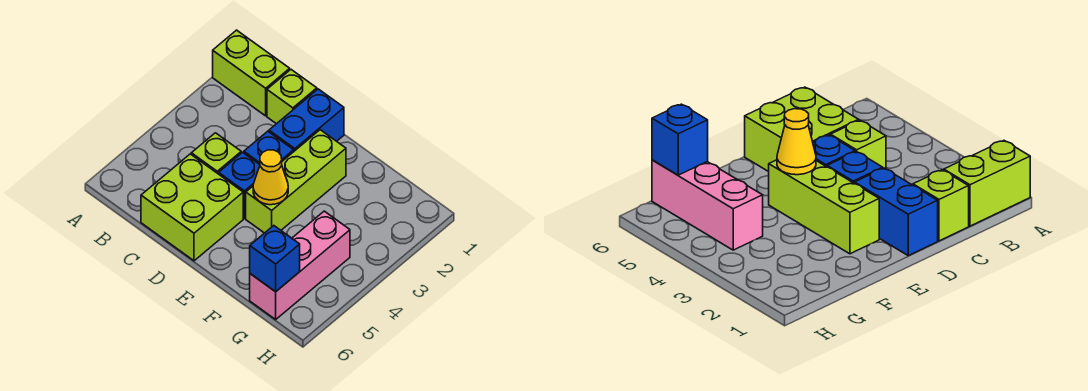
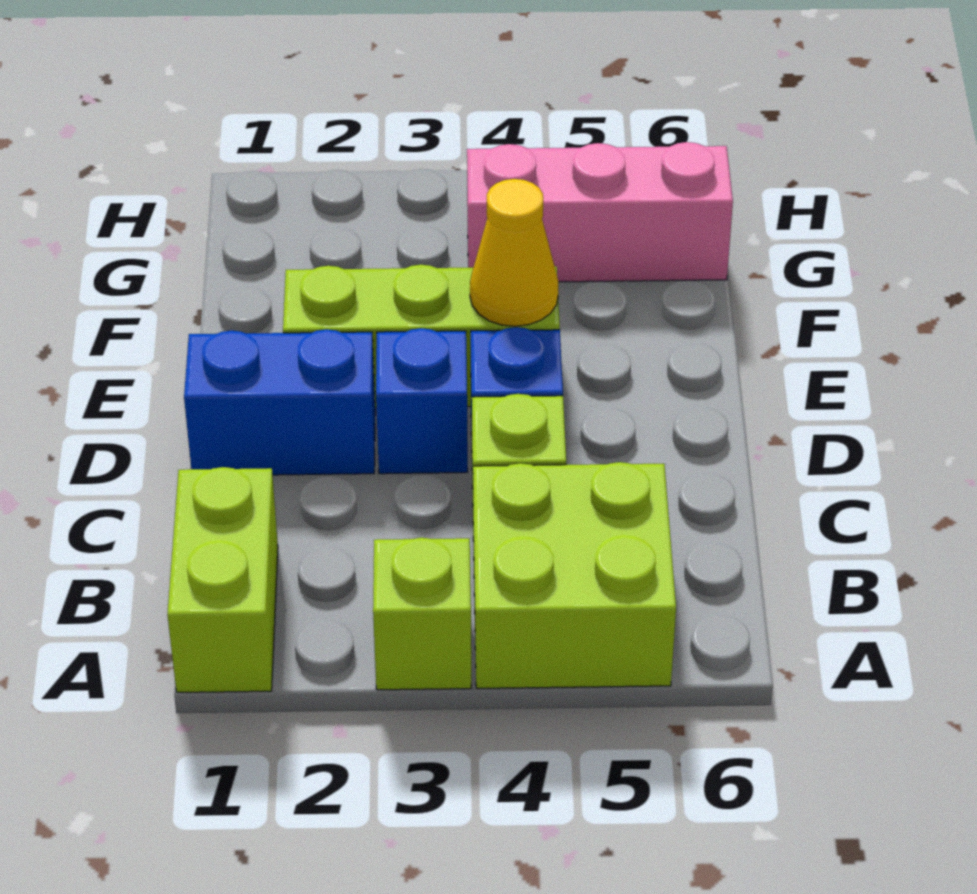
lime 1x1 brick [267,70,317,124] -> lime 1x1 brick moved to [373,538,471,690]
lime 2x2 brick [141,154,243,261] -> lime 2x2 brick moved to [473,462,676,688]
blue 1x1 brick [250,226,300,292] -> none

